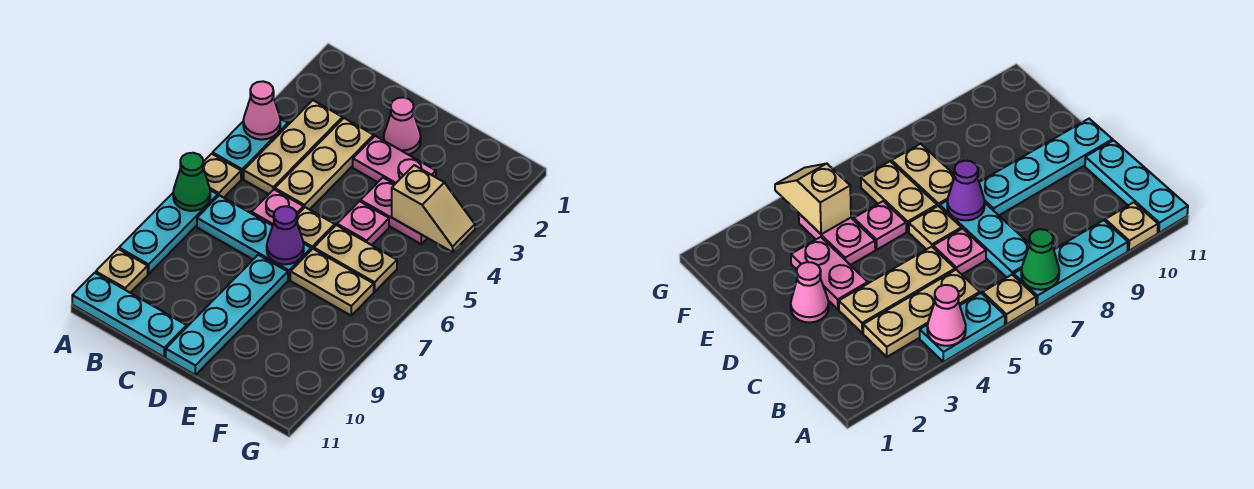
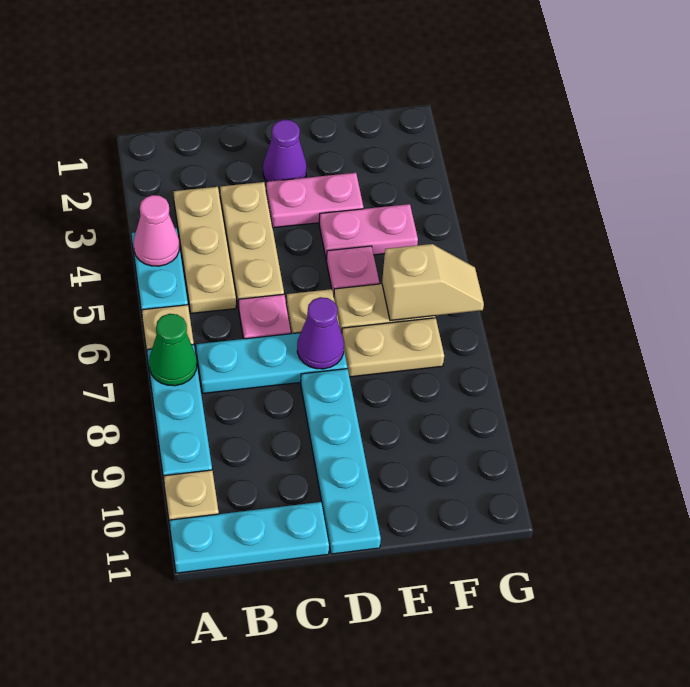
pink 1x1 cone [384,97,421,155] -> purple 1x1 cone [263,120,307,182]
tan 1x2 slope [392,165,475,252] -> tan 1x2 slope moved to [382,244,484,321]

